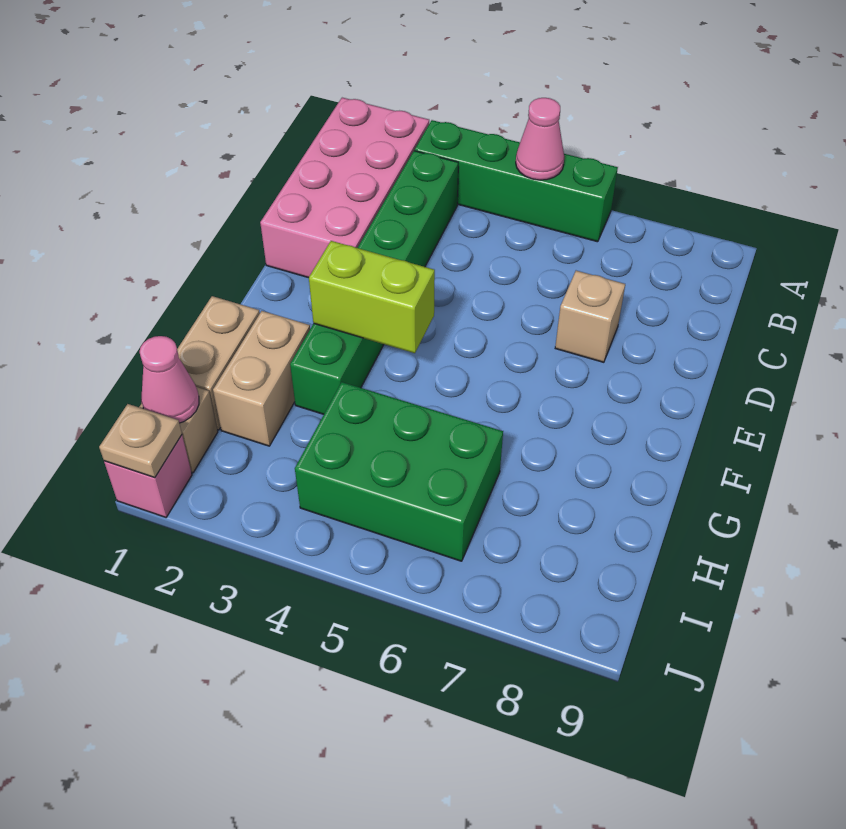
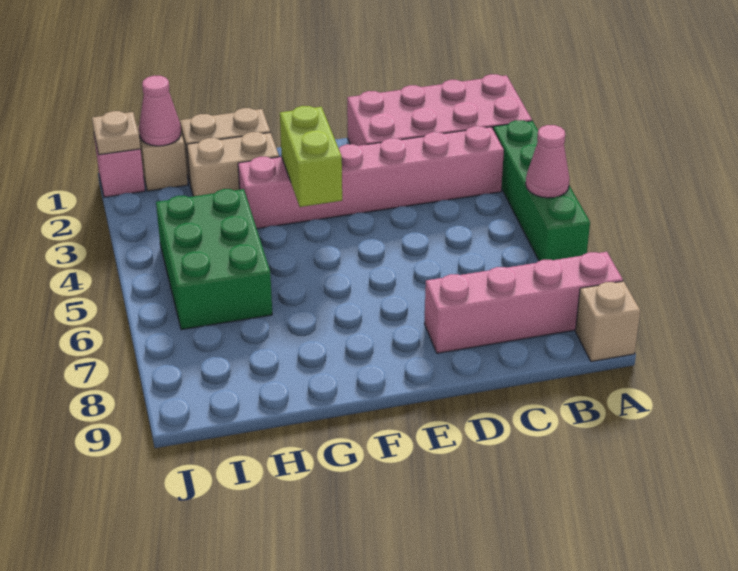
none -> pink 1x4 brick [424,252,623,353]
green 1x6 brick [290,151,458,414] -> pink 1x6 brick [238,126,504,229]
tan 1x1 brick [555,271,625,362] -> tan 1x1 brick moved to [575,281,640,362]

